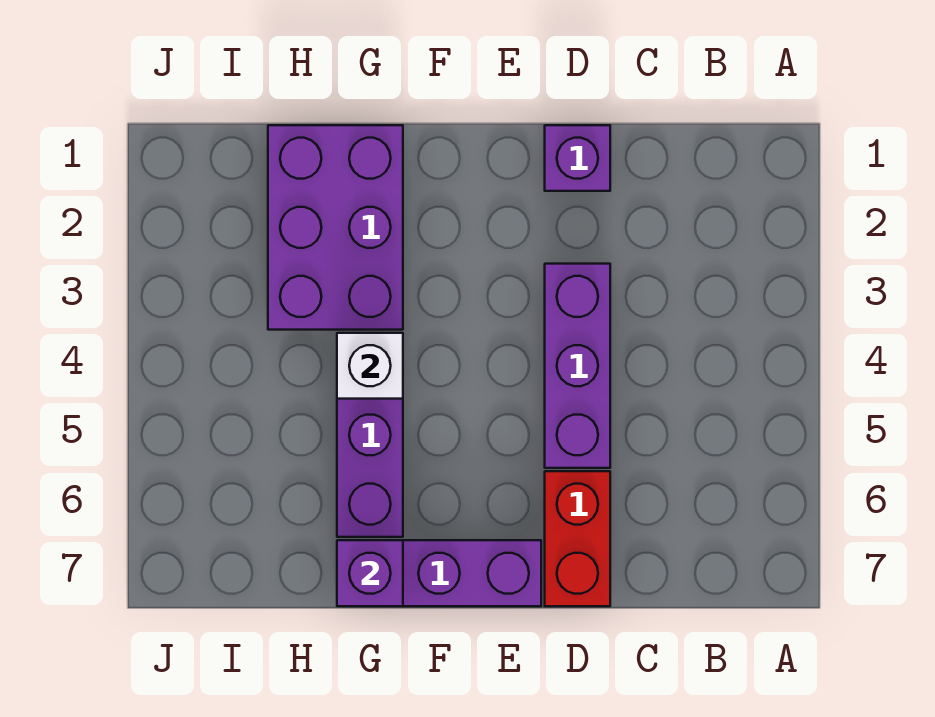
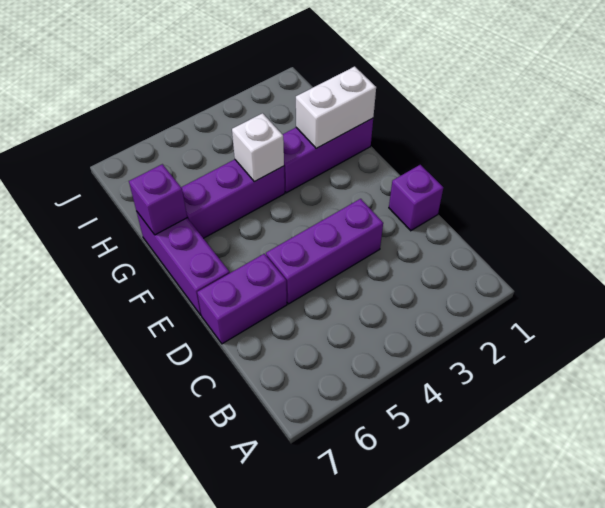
red 1x2 brick [545,471,610,606] -> purple 1x2 brick [197,254,287,344]
purple 2x3 brick [268,125,403,330] -> purple 1x3 brick [282,118,373,193]
none -> white 1x2 brick [296,66,376,148]

